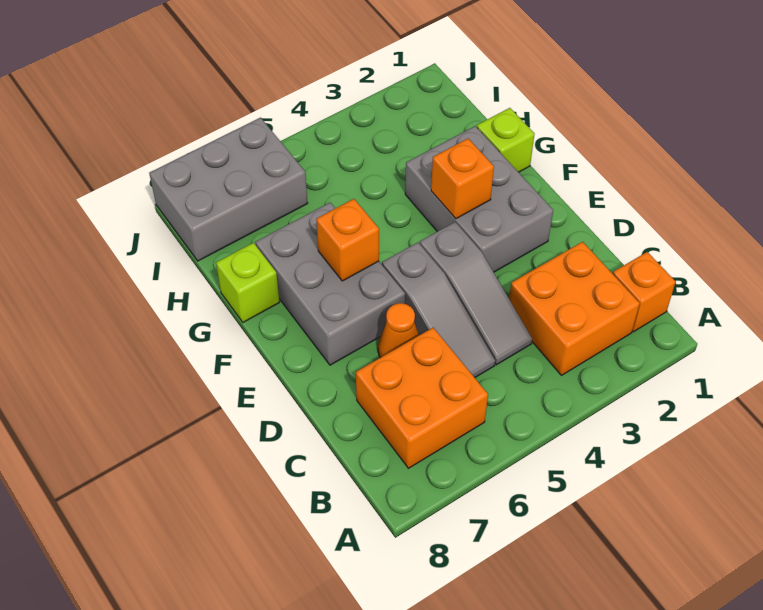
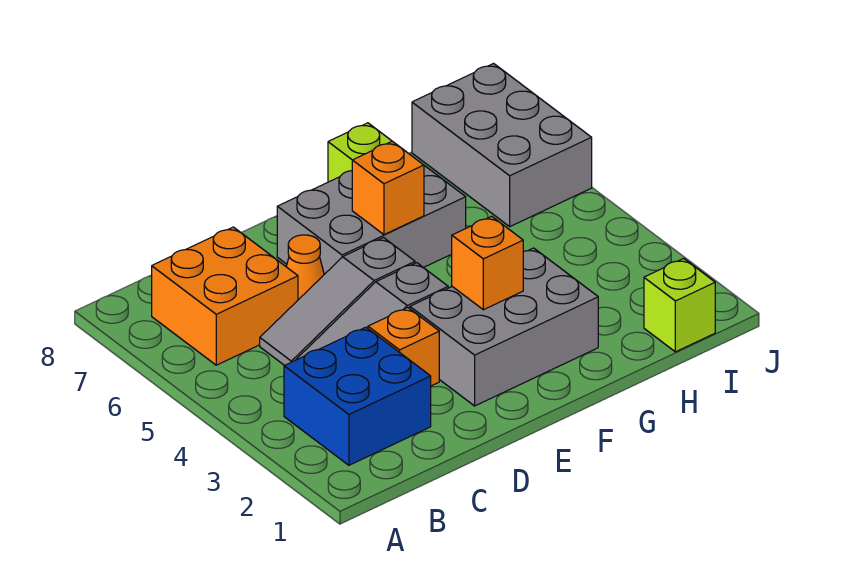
orange 1x1 brick [613,252,676,332] -> orange 1x1 brick moved to [368,308,439,386]
orange 2x2 brick [509,242,640,375] -> blue 2x2 brick [284,327,431,465]
lime 1x1 brick [477,108,534,172] -> lime 1x1 brick moved to [644,259,715,352]

